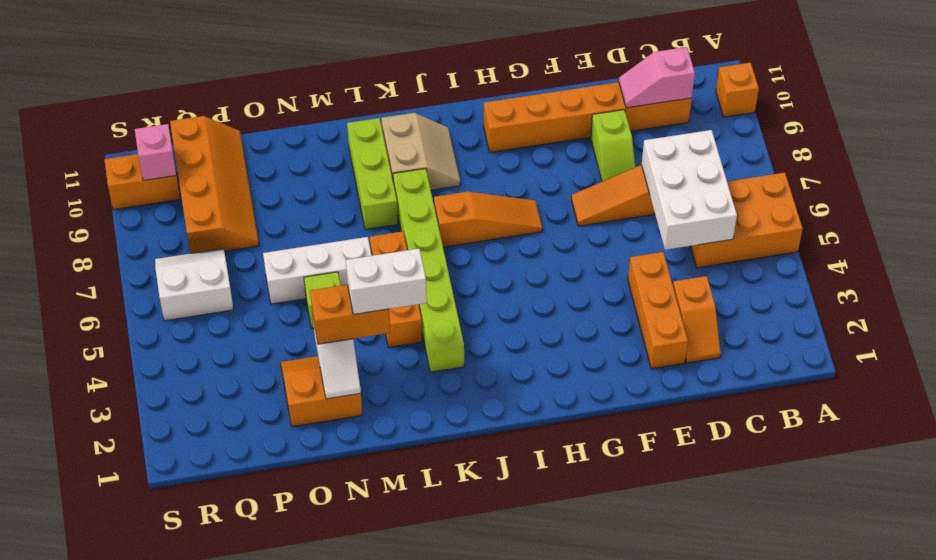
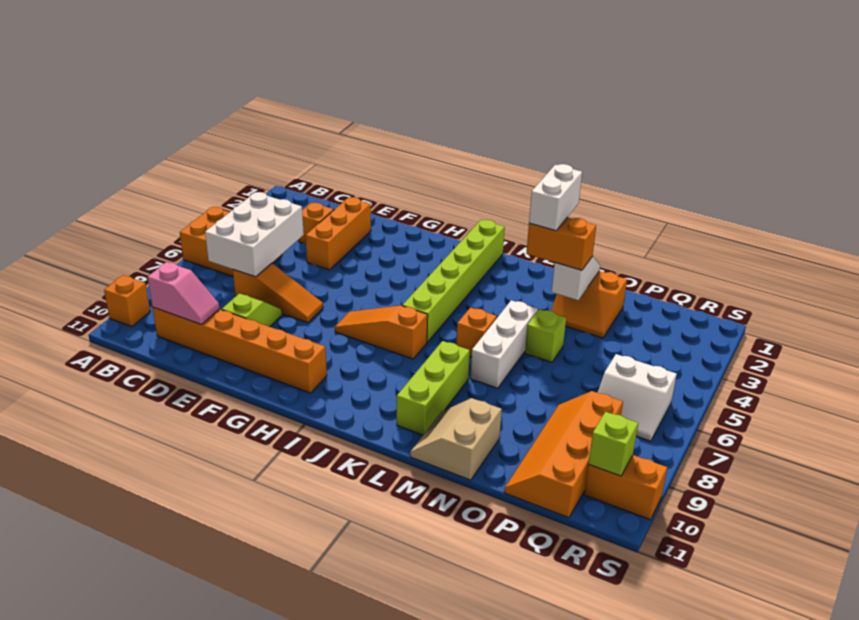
tan 2x2 slope [381,113,460,190] -> tan 2x2 slope moved to [410,398,502,480]
lime 1x6 brick [393,169,464,372] -> lime 1x6 brick moved to [402,220,505,342]
white 1x2 brick [346,249,427,314] -> white 1x2 brick turned to [529,164,582,231]
orange 1x3 brick [370,231,422,347] -> orange 1x1 brick [456,307,497,357]
white 1x3 brick [263,237,372,304] -> white 1x3 brick turned to [470,300,538,388]
pink 1x1 brick [135,124,176,180] -> lime 1x1 brick [588,412,638,476]

